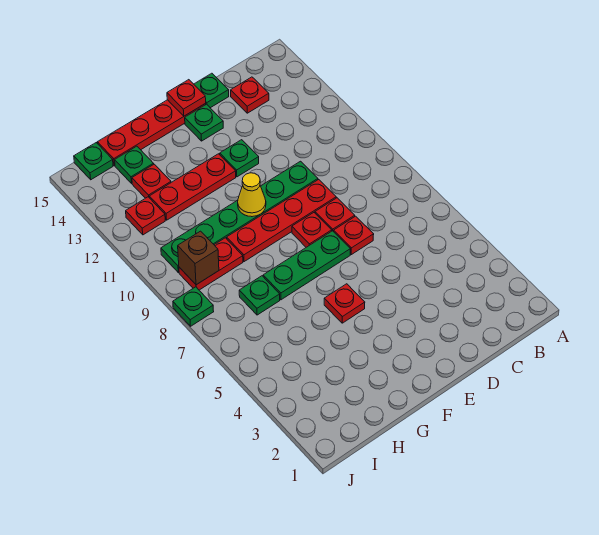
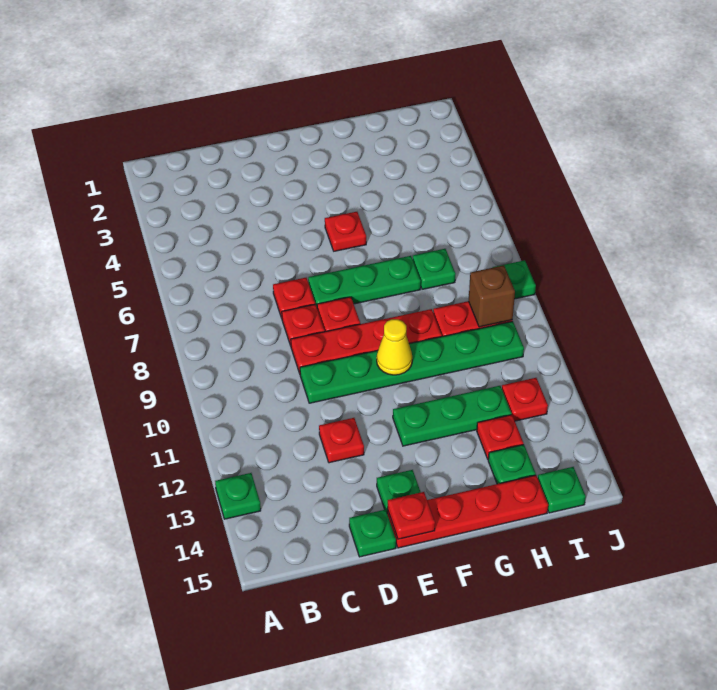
red 1x1 plate [231,77,269,113] -> red 1x1 plate moved to [319,418,364,463]
green 1x1 plate [220,140,259,177] -> green 1x1 plate moved to [215,473,261,519]
red 1x3 plate [149,154,236,220] -> green 1x3 plate [393,386,512,446]

